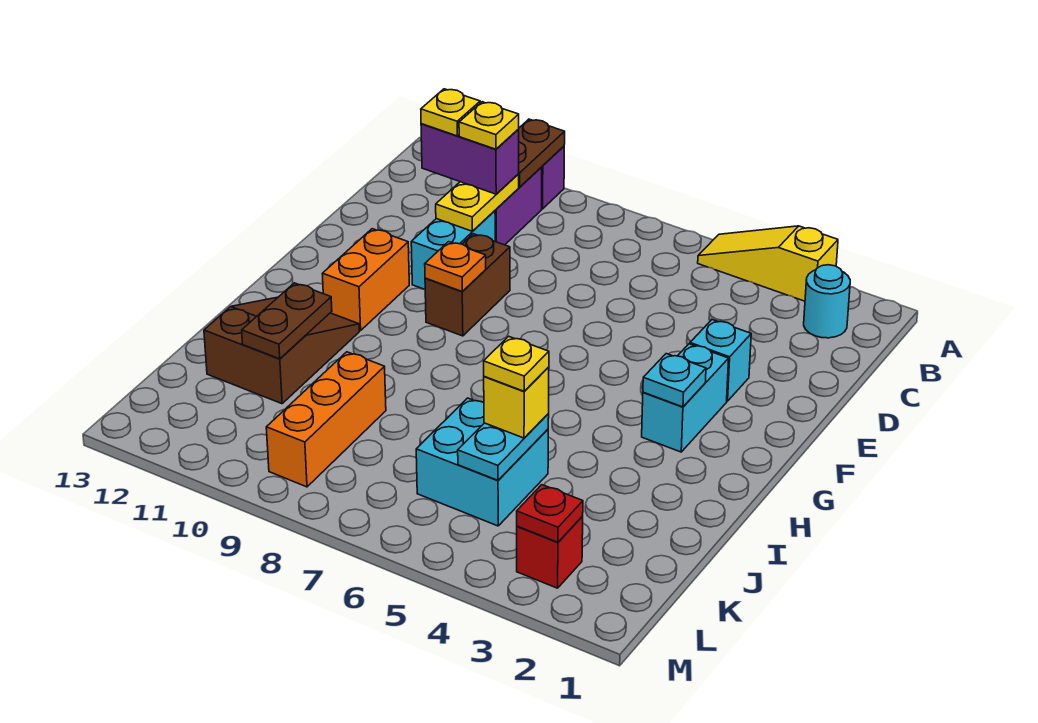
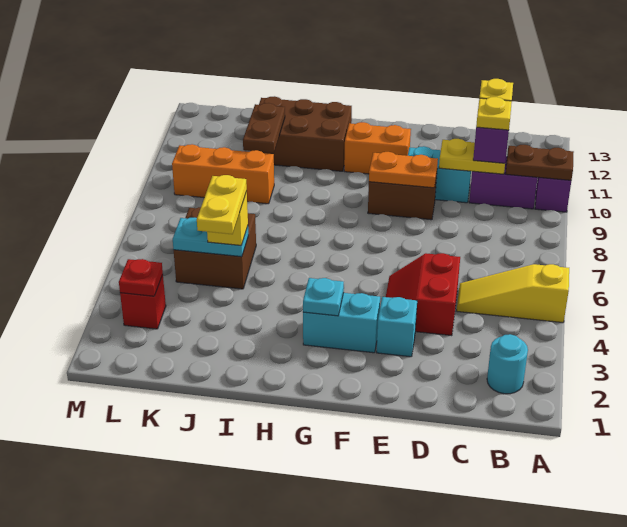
yellow 1x3 slope [698,226,838,301] -> yellow 1x3 slope turned to [457,264,569,323]
none -> red 2x2 slope [386,253,460,336]
orange 1x1 plate [425,242,486,292] -> orange 1x2 plate [369,152,438,188]
brown 2x3 slope [204,297,359,404] -> brown 2x3 brick [259,96,352,171]
brown 1x2 plate [242,283,332,359] -> brown 1x2 plate turned to [243,103,285,153]
cyan 2x2 brick [416,398,548,526] -> brown 2x2 brick [174,207,256,289]
yellow 1x1 plate [484,336,549,391] -> yellow 1x2 plate [197,175,247,234]

